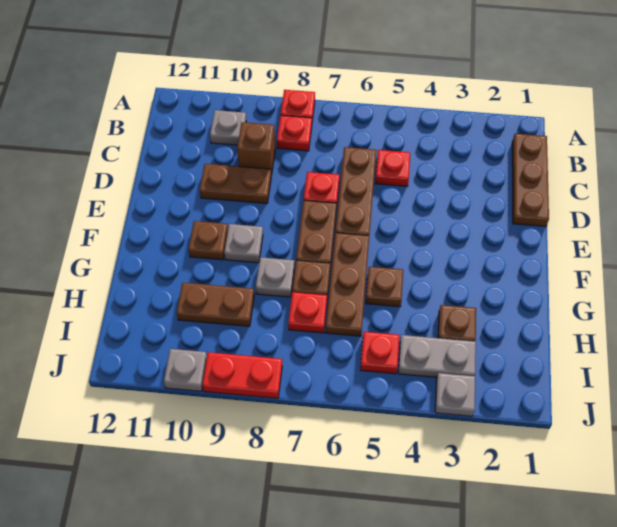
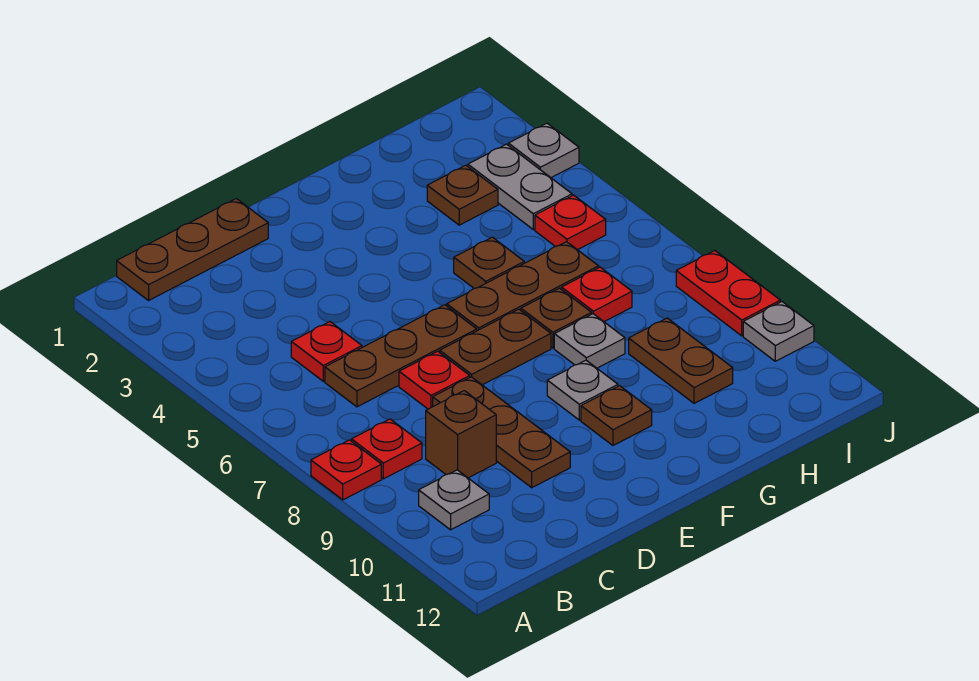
brown 1x2 plate [200,164,271,204] -> brown 1x3 plate [433,377,570,488]

